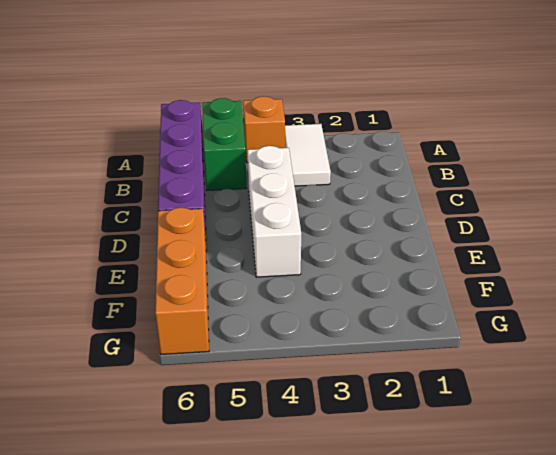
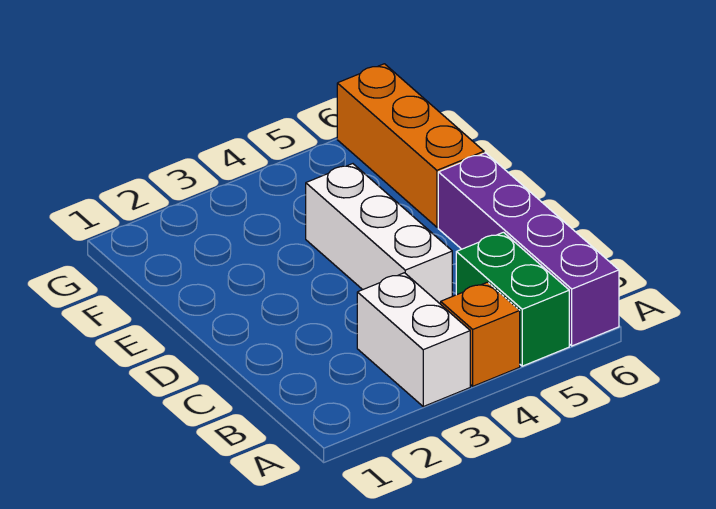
white 1x2 tile [285,124,331,186] -> white 1x2 brick [357,273,470,407]

